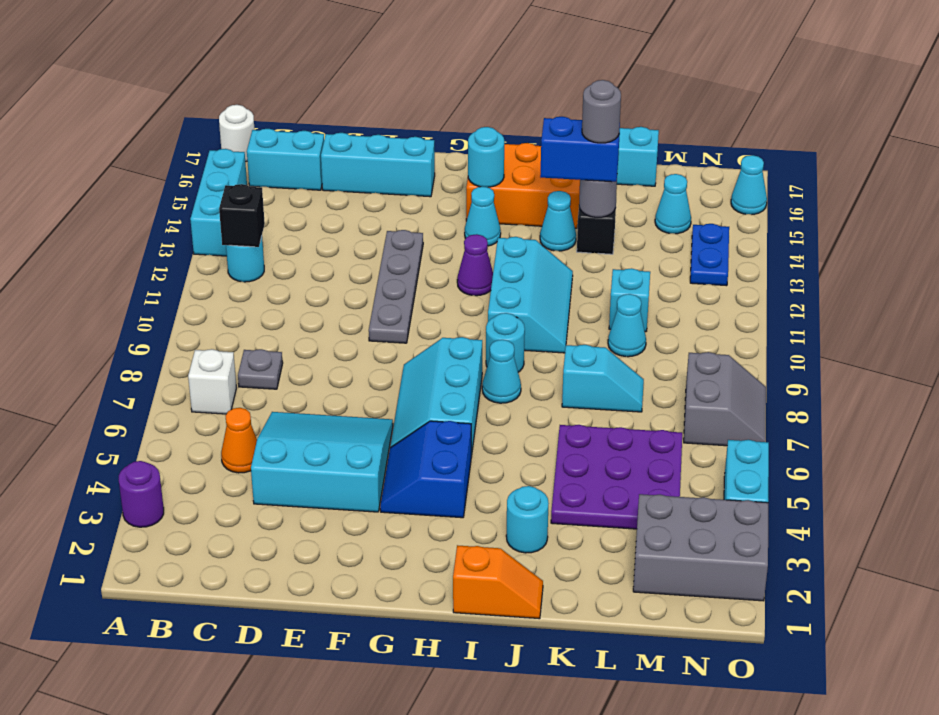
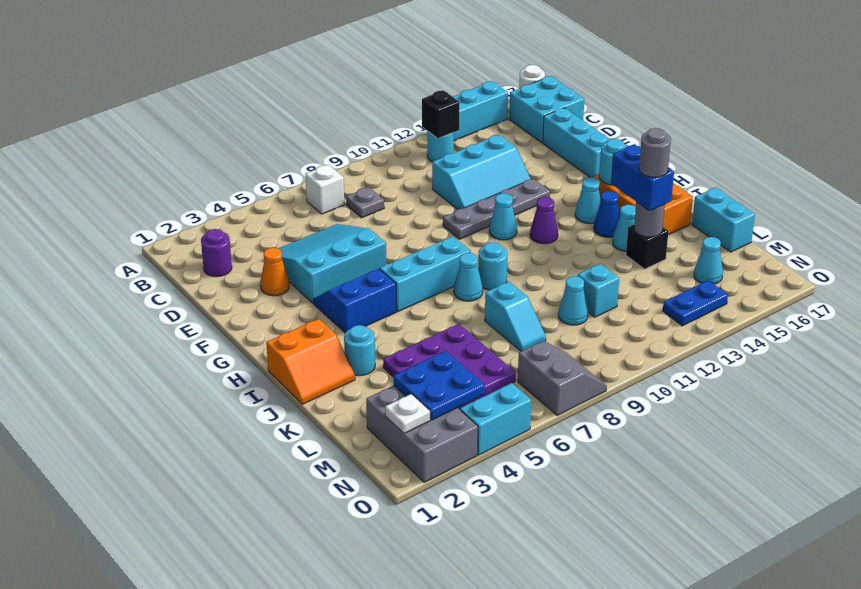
purple 1x1 round brick [119,461,164,527] -> purple 1x1 round brick moved to [201,229,232,277]
cyan 1x2 brick [247,129,324,190] -> cyan 2x2 brick [509,76,584,143]
orange 1x1 cone [221,408,257,473] -> orange 1x1 cone moved to [260,248,289,296]
cyan 3x3 slope [251,412,393,512] -> cyan 3x3 slope turned to [278,224,386,303]
orange 1x2 slope [453,545,543,619] -> orange 2x2 slope [266,319,355,404]
cyan 2x3 slope [488,237,573,353] -> cyan 2x3 slope moved to [432,135,531,209]
none -> blue 1x1 cone [594,191,620,237]
none -> blue 2x2 plate [393,351,485,420]
none -> white 1x1 plate [385,394,430,433]
grey 2x2 slope [684,352,766,446] -> grey 2x2 slope turned to [518,341,607,415]
cyan 1x1 cone [731,155,767,215] -> cyan 1x1 cone moved to [489,193,517,240]

